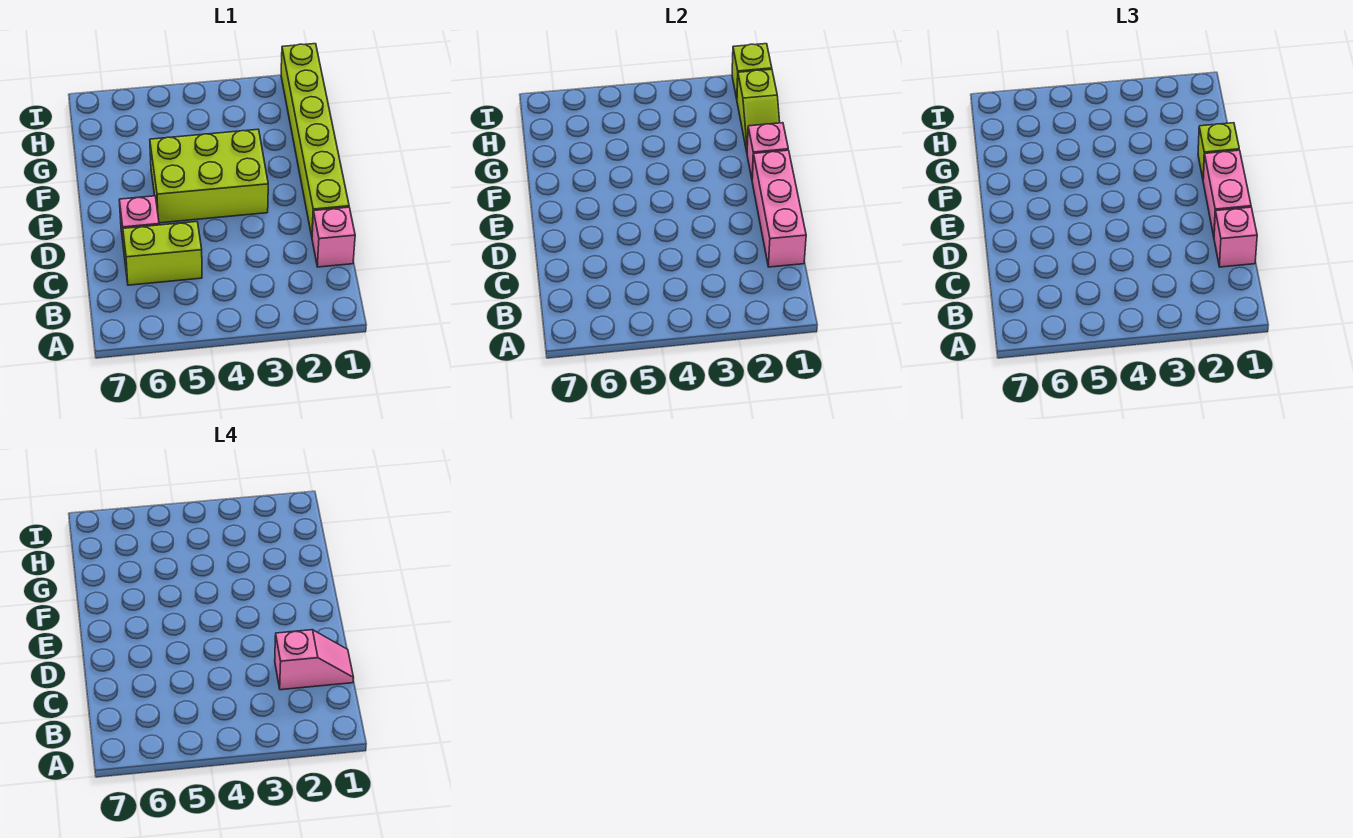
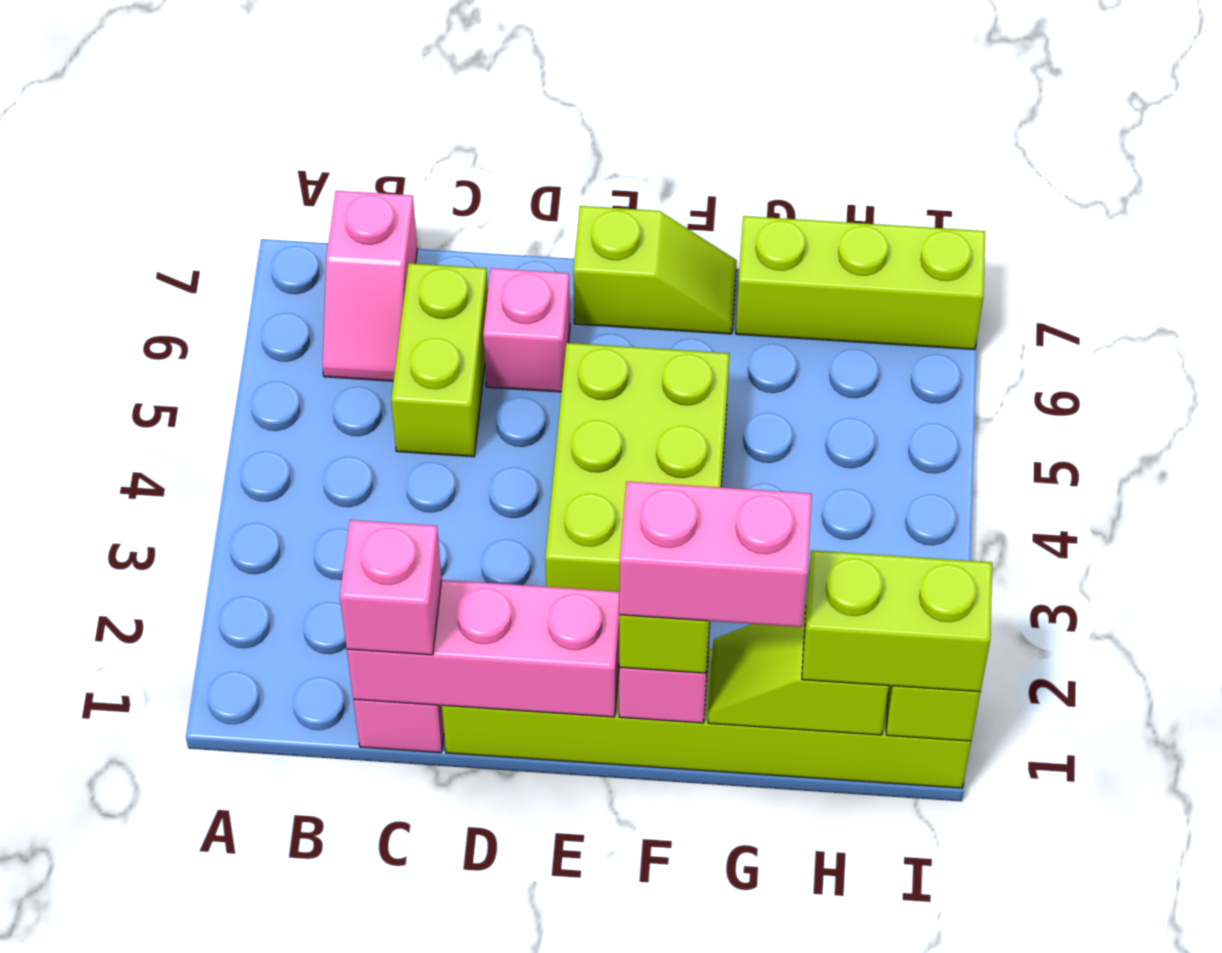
pink 1x2 slope [275,630,353,690] -> pink 1x2 slope moved to [323,191,417,381]
pink 1x2 brick [1203,150,1251,236] -> pink 1x2 brick moved to [619,481,812,627]
none -> lime 1x2 slope [573,206,737,334]
none -> lime 1x3 brick [736,216,985,349]
none -> lime 1x2 brick [802,550,992,692]

